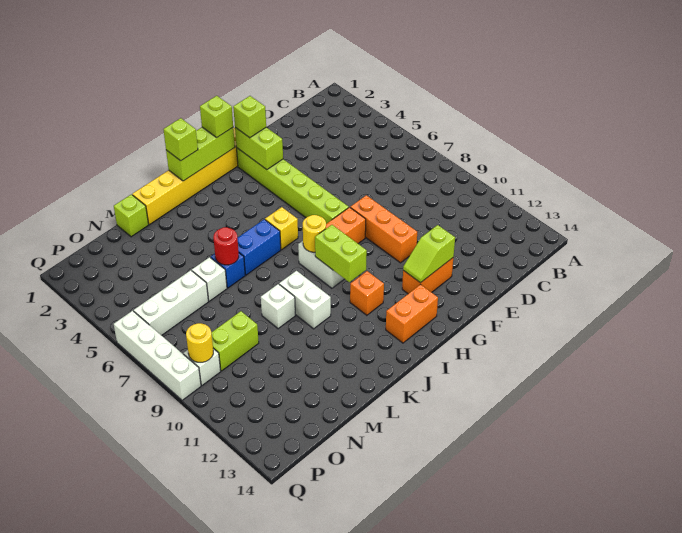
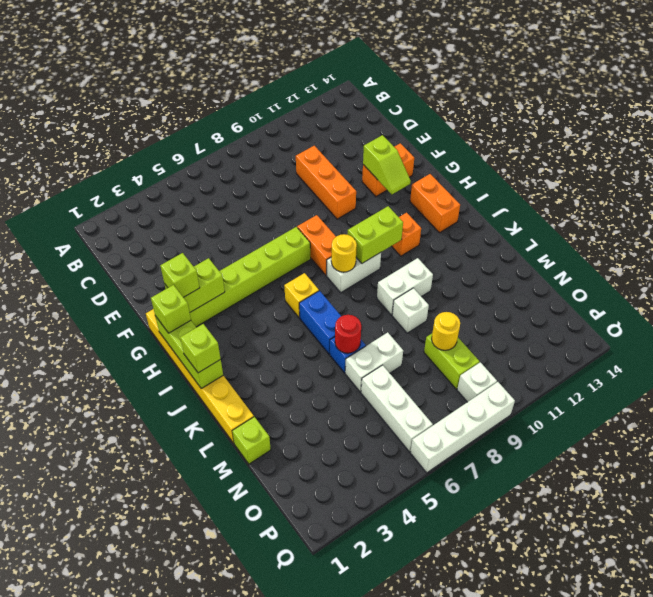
orange 1x3 brick [350,195,417,263] -> orange 1x3 brick turned to [296,146,356,219]
orange 1x2 brick [402,258,453,294] -> orange 1x2 brick turned to [362,143,414,197]
white 1x1 brick [192,257,227,301] -> white 1x2 brick [345,332,403,392]
yellow 1x1 round brick [186,323,213,362] -> yellow 1x1 round brick moved to [432,312,460,350]

